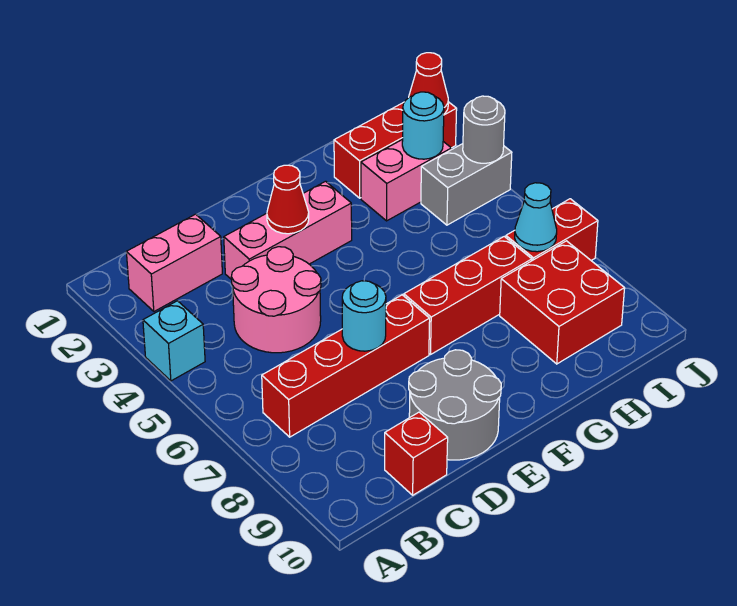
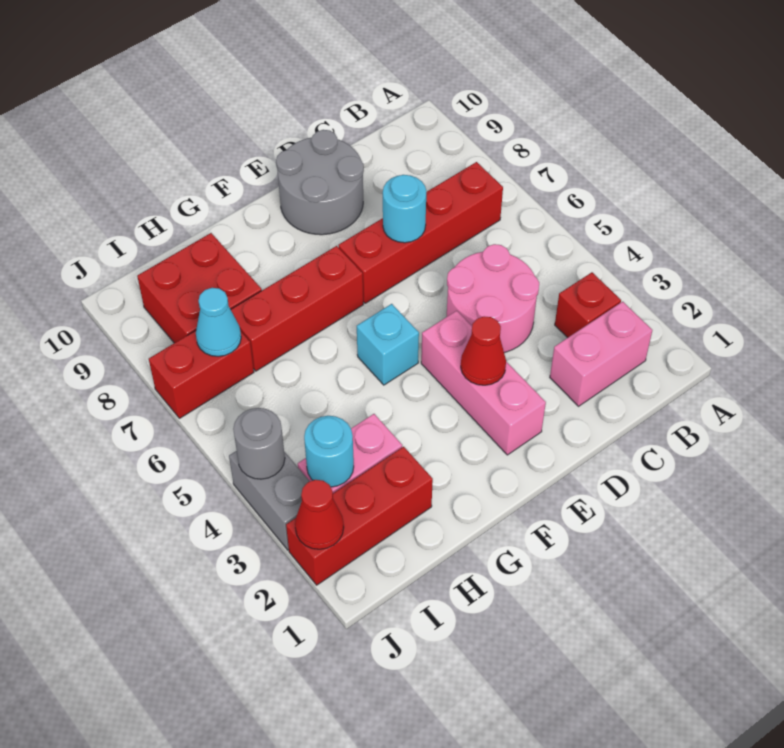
cyan 1x1 brick [143,301,205,381] -> cyan 1x1 brick moved to [357,304,419,385]
red 1x1 brick [385,412,448,495] -> red 1x1 brick moved to [555,272,621,338]
pink 1x3 brick [224,181,352,279] -> pink 1x3 brick turned to [421,311,546,455]
grey 1x2 brick [421,144,512,225] -> grey 1x2 brick turned to [229,451,310,550]

